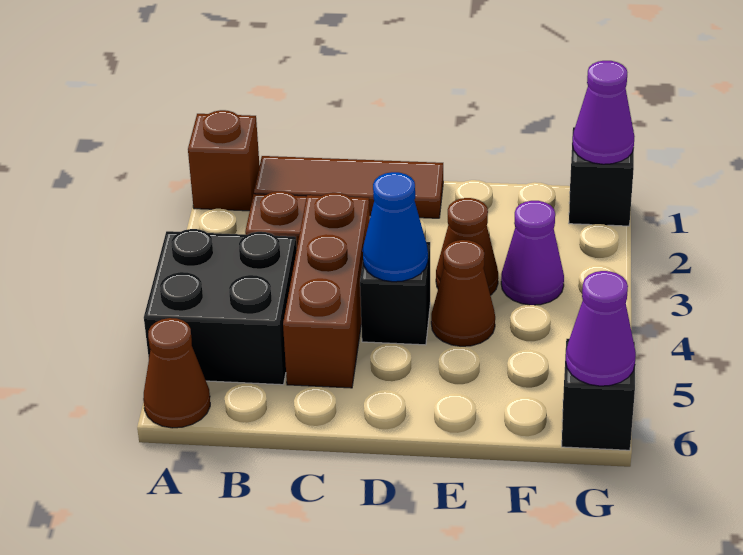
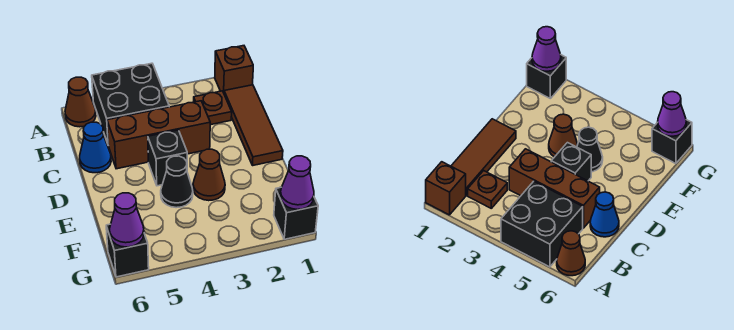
blue 1x1 cone [363,172,428,282] -> blue 1x1 cone moved to [80,122,111,173]
brown 1x1 cone [431,240,495,346] -> black 1x1 cone [161,156,193,208]
purple 1x1 cone [501,201,564,305] -> none

